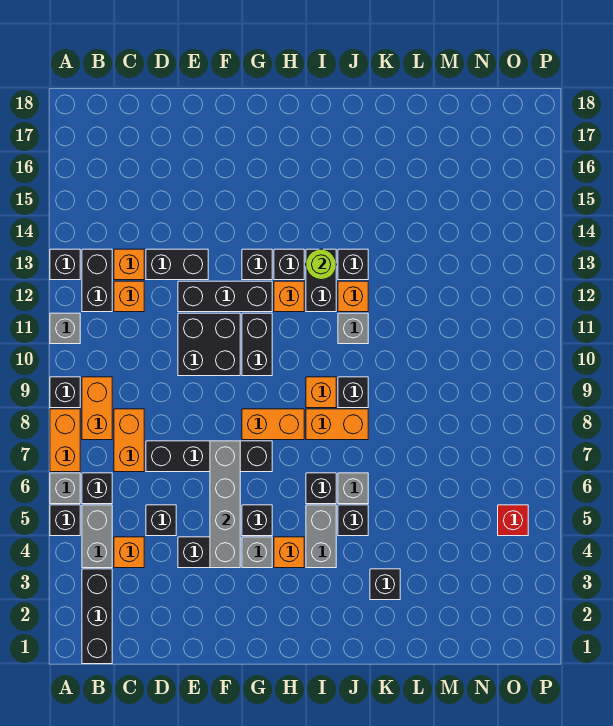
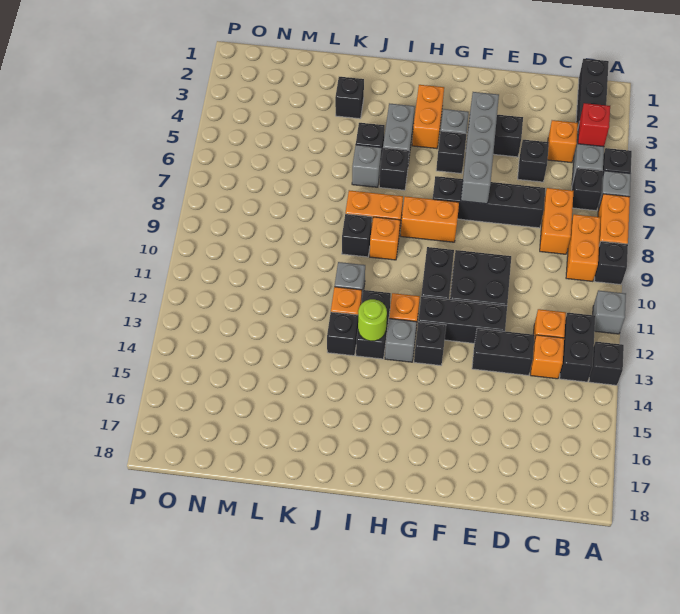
orange 1x1 brick [274,537,304,568] -> orange 1x2 brick [412,85,444,149]
black 1x1 brick [274,249,304,280] -> grey 1x1 brick [385,319,417,362]
red 1x1 brick [498,505,528,536] -> red 1x1 brick moved to [578,103,610,147]

